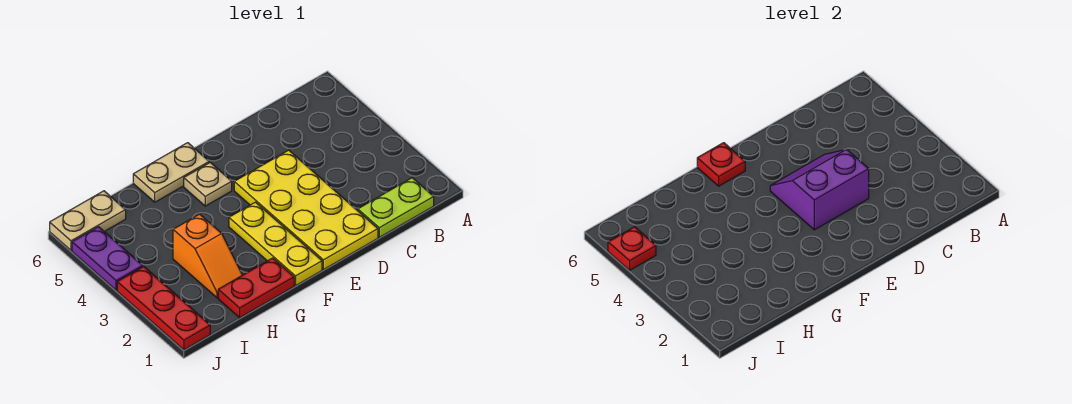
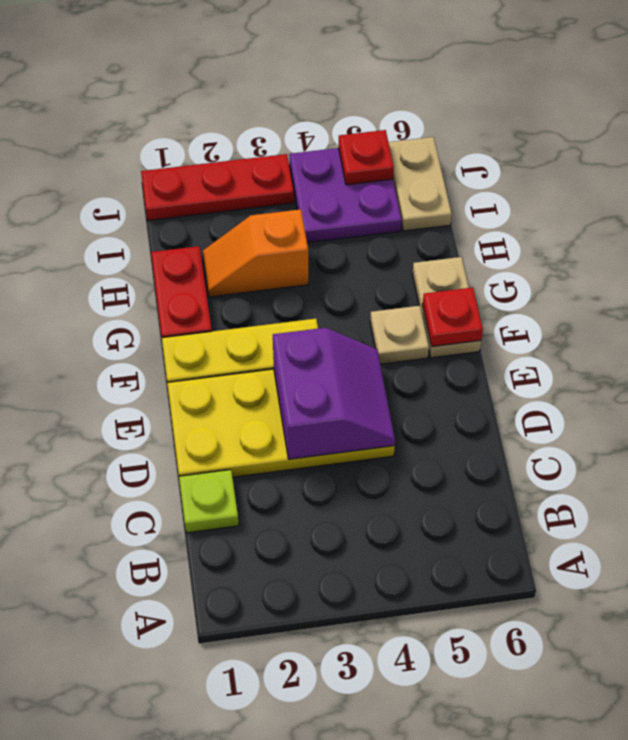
lime 1x2 plate [358,178,434,237] -> lime 1x1 plate [179,470,239,533]
purple 1x2 plate [72,227,143,290] -> purple 2x2 plate [289,148,402,243]

